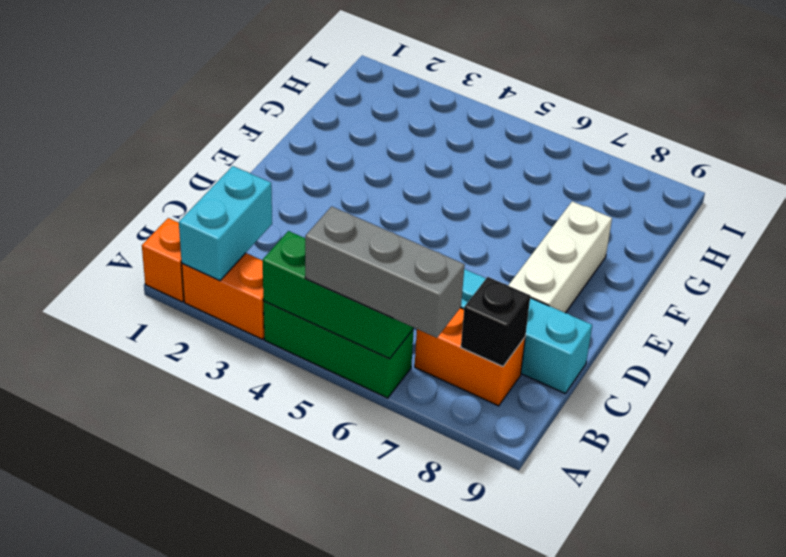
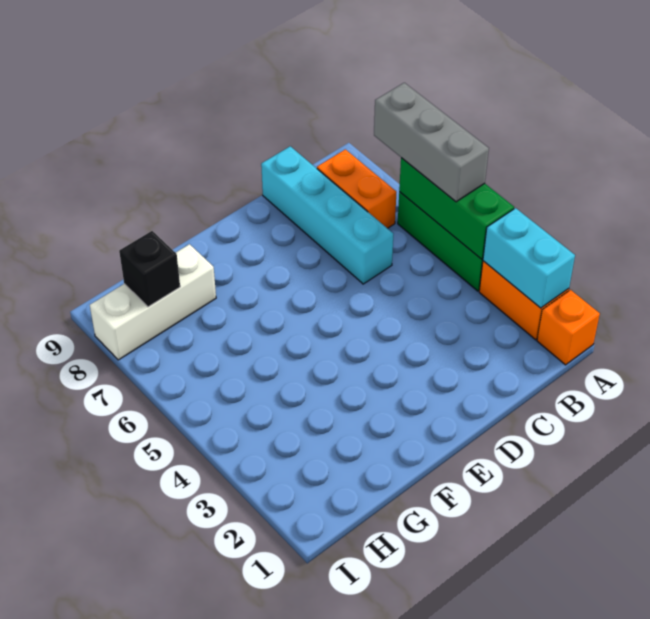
cyan 1x2 brick [179,166,272,281] -> cyan 1x2 brick turned to [483,208,575,308]
black 1x1 brick [461,277,530,366] -> black 1x1 brick moved to [119,231,180,307]
white 1x3 brick [508,201,612,313] -> white 1x3 brick moved to [90,244,216,360]

